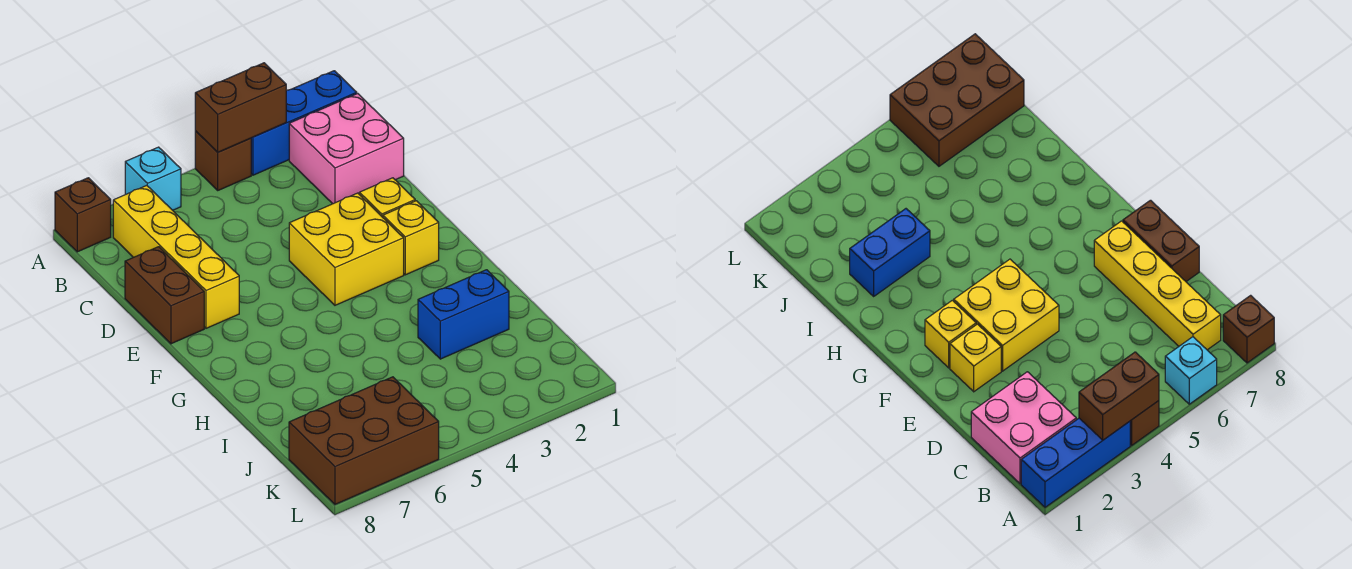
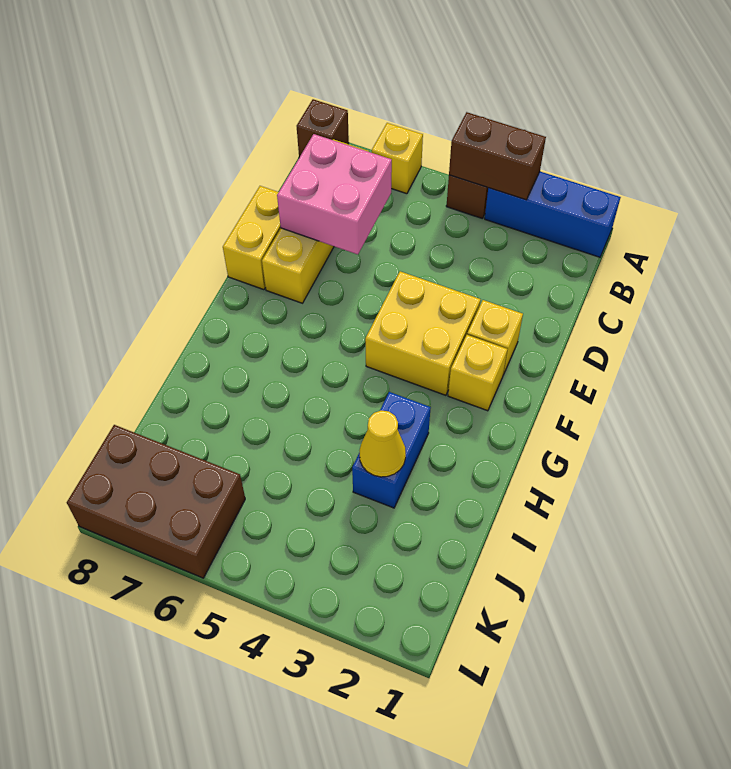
cyan 1x1 brick [125,147,181,210] -> yellow 1x1 brick [372,123,423,194]
pink 2x2 brick [289,94,404,204] -> pink 2x2 brick moved to [277,134,392,254]
brown 1x2 brick [125,247,204,344] -> yellow 1x2 brick [223,186,281,290]
blue 1x2 brick [418,270,509,359] -> blue 1x2 brick turned to [352,392,431,508]
none -> yellow 1x1 cone [360,410,406,477]

